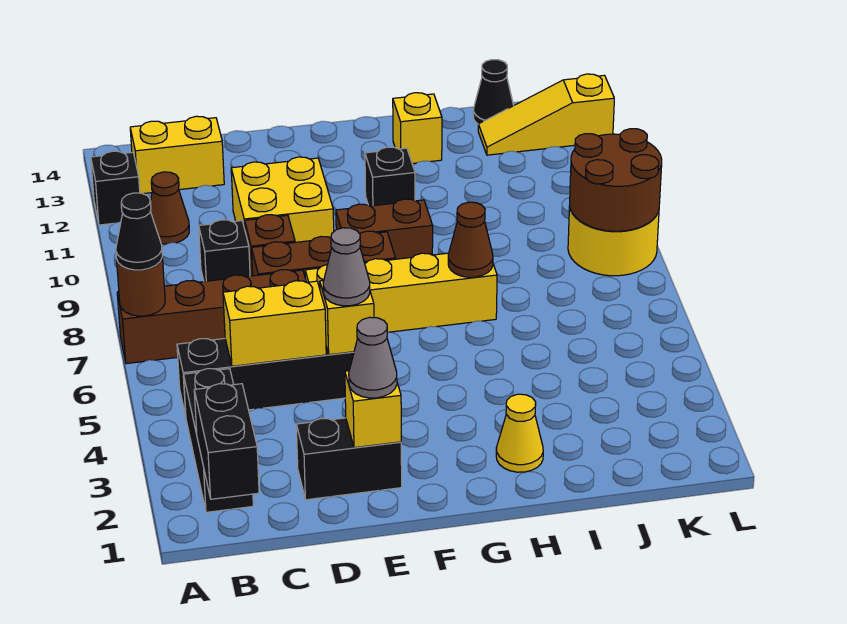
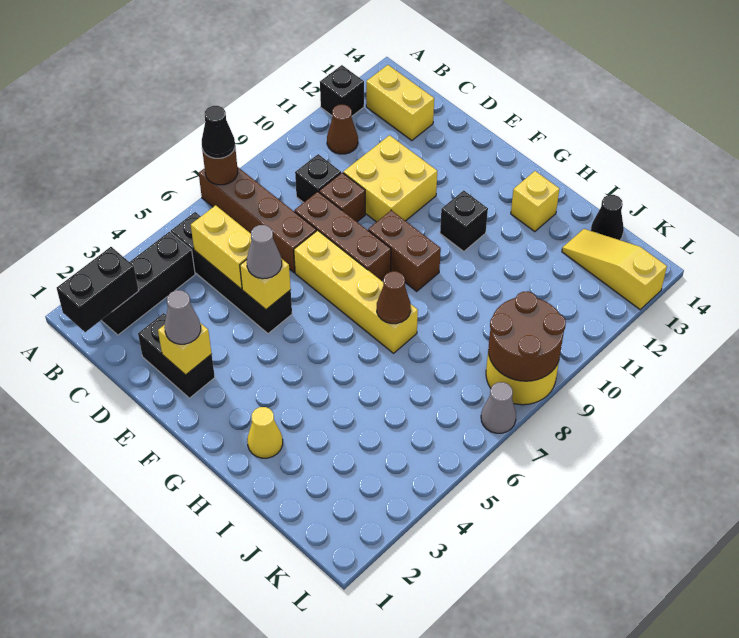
none -> grey 1x1 cone [481,382,516,433]

